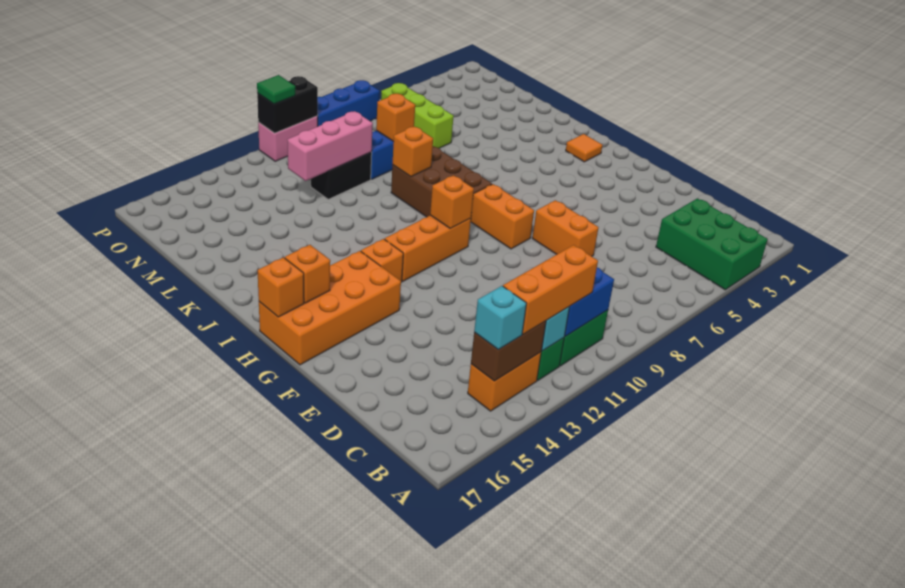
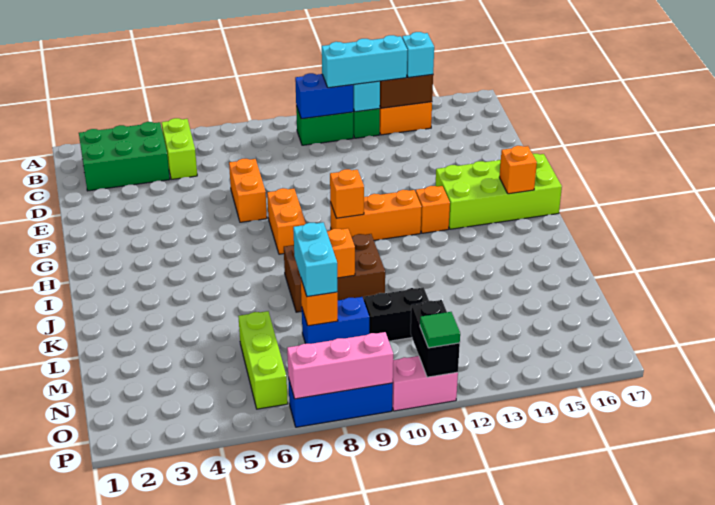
green 2x3 brick [656,198,768,290] -> green 2x3 brick turned to [79,122,170,191]
none -> lime 1x2 brick [162,118,197,180]
orange 1x3 brick [503,245,598,334] -> cyan 1x3 brick [322,35,407,88]
orange 2x4 brick [259,251,401,365] -> lime 2x4 brick [435,154,562,229]
orange 1x1 brick [258,257,304,317] -> none
orange 1x1 tile [566,134,602,162] -> none
brown 2x3 brick [391,146,492,217] -> brown 2x3 brick turned to [284,234,385,312]
none -> cyan 1x2 brick [293,222,338,297]
pink 1x3 brick [287,111,373,181] -> pink 1x3 brick moved to [287,332,393,399]
black 1x2 brick [257,76,318,133] -> black 1x2 brick turned to [411,300,460,377]

